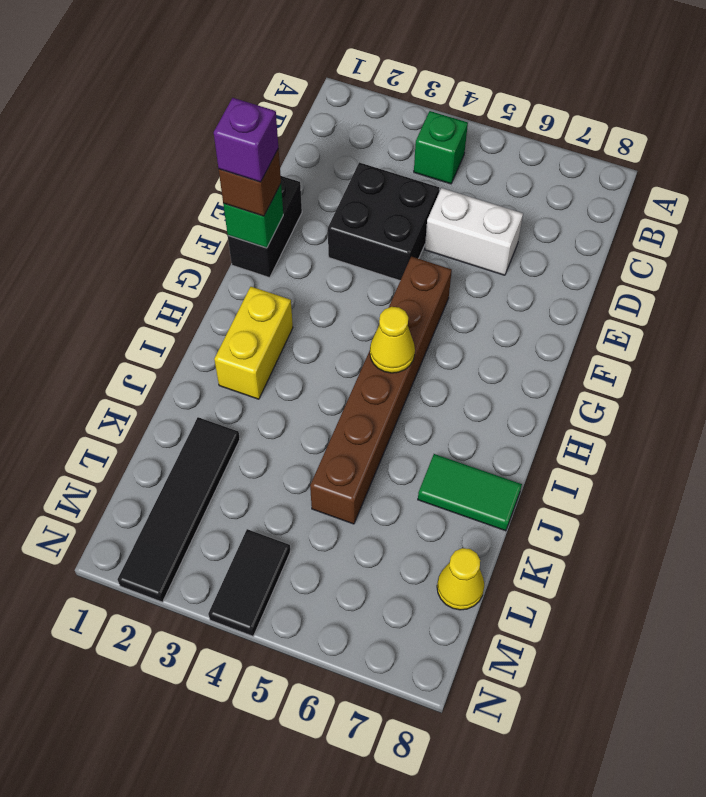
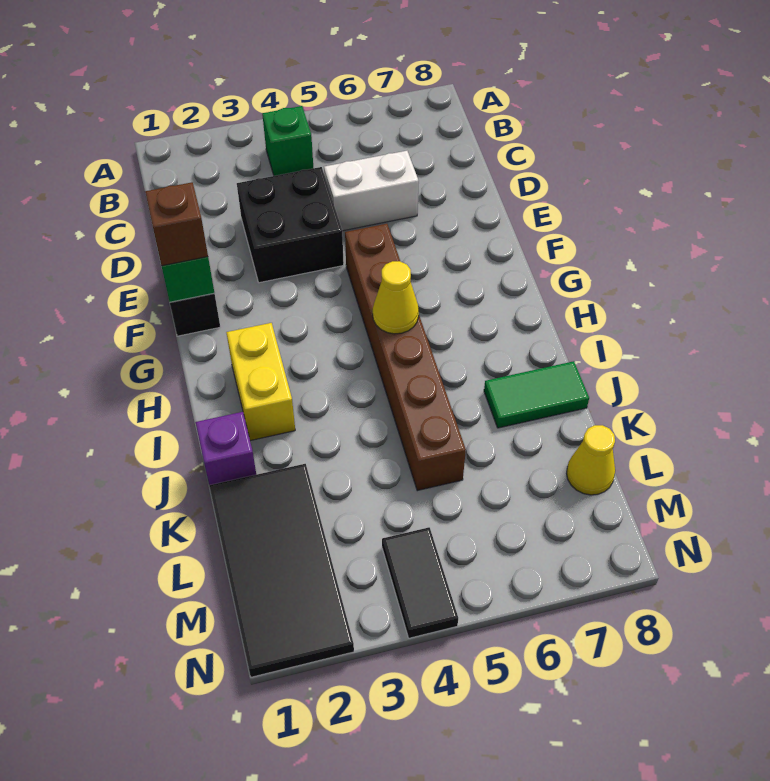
purple 1x1 brick [214,98,278,182] -> purple 1x1 brick moved to [195,412,256,485]
black 1x4 tile [118,417,240,602] -> black 2x4 tile [209,464,354,677]

